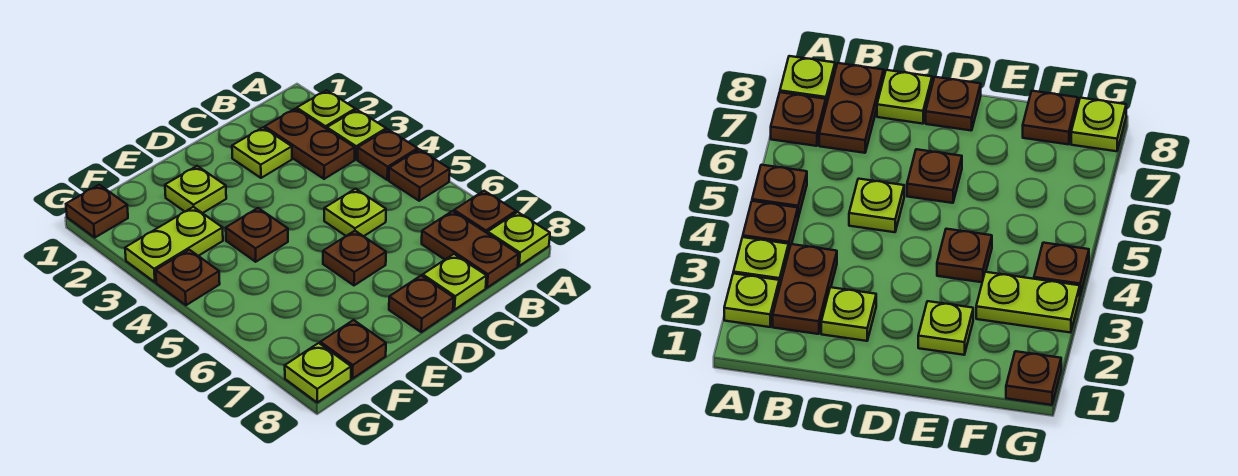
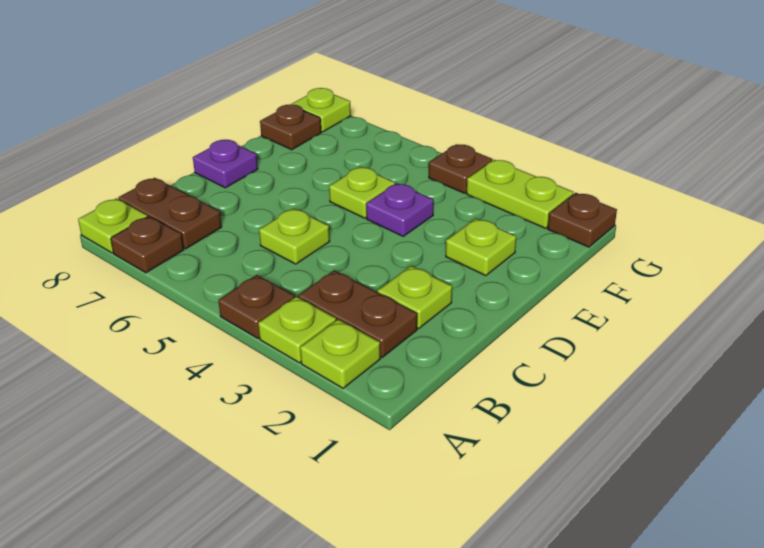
brown 1x1 plate [389,149,450,201] -> none
lime 1x1 plate [423,254,486,310] -> lime 1x1 plate moved to [329,167,395,218]
brown 1x1 plate [323,231,386,285] -> none
brown 1x1 plate [389,276,454,332] -> purple 1x1 plate [193,140,258,188]
brown 1x1 plate [226,208,288,262] -> purple 1x1 plate [366,183,434,236]
lime 1x2 plate [125,207,223,282] -> lime 1x2 plate turned to [467,160,574,228]

